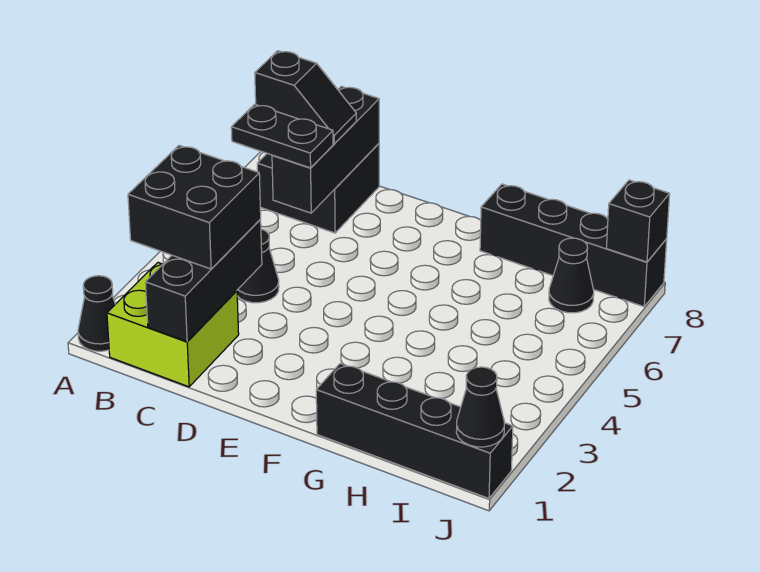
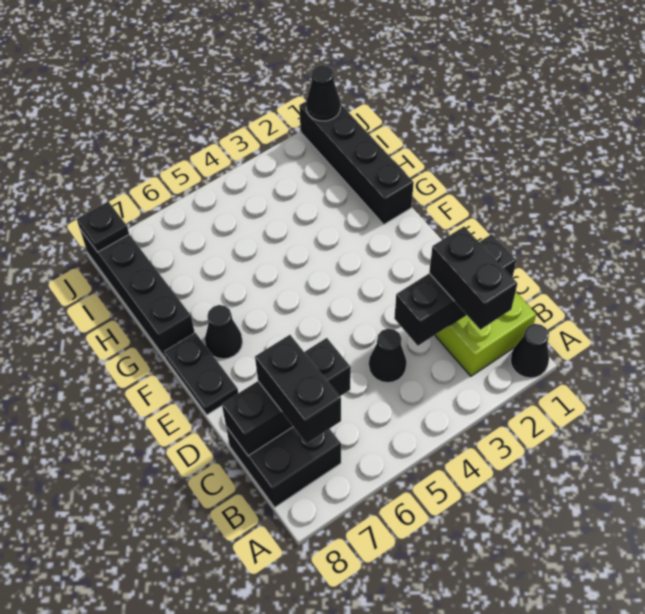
black 2x2 brick [128,146,261,269] -> black 1x2 brick [429,227,517,330]
black 1x2 plate [231,104,333,168] -> black 1x2 plate moved to [164,333,238,415]
black 1x2 slope [255,51,356,144] -> black 1x2 brick [255,335,341,443]
black 1x1 cone [549,238,594,313] -> black 1x1 cone moved to [205,305,242,359]
black 1x1 brick [606,180,670,262] -> black 1x1 plate [77,202,129,252]

